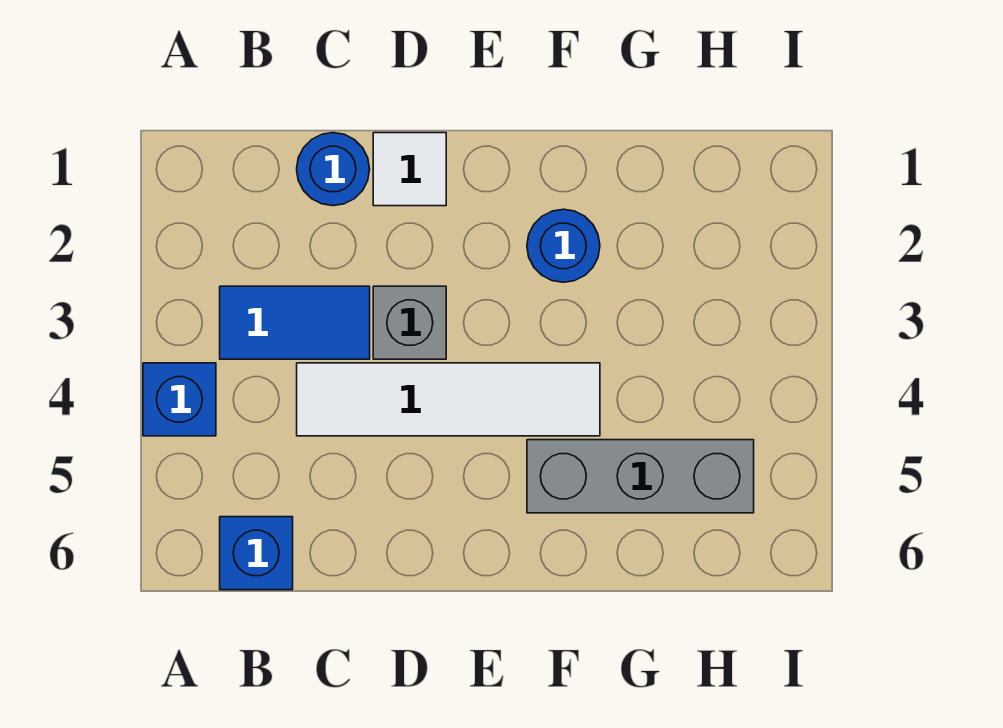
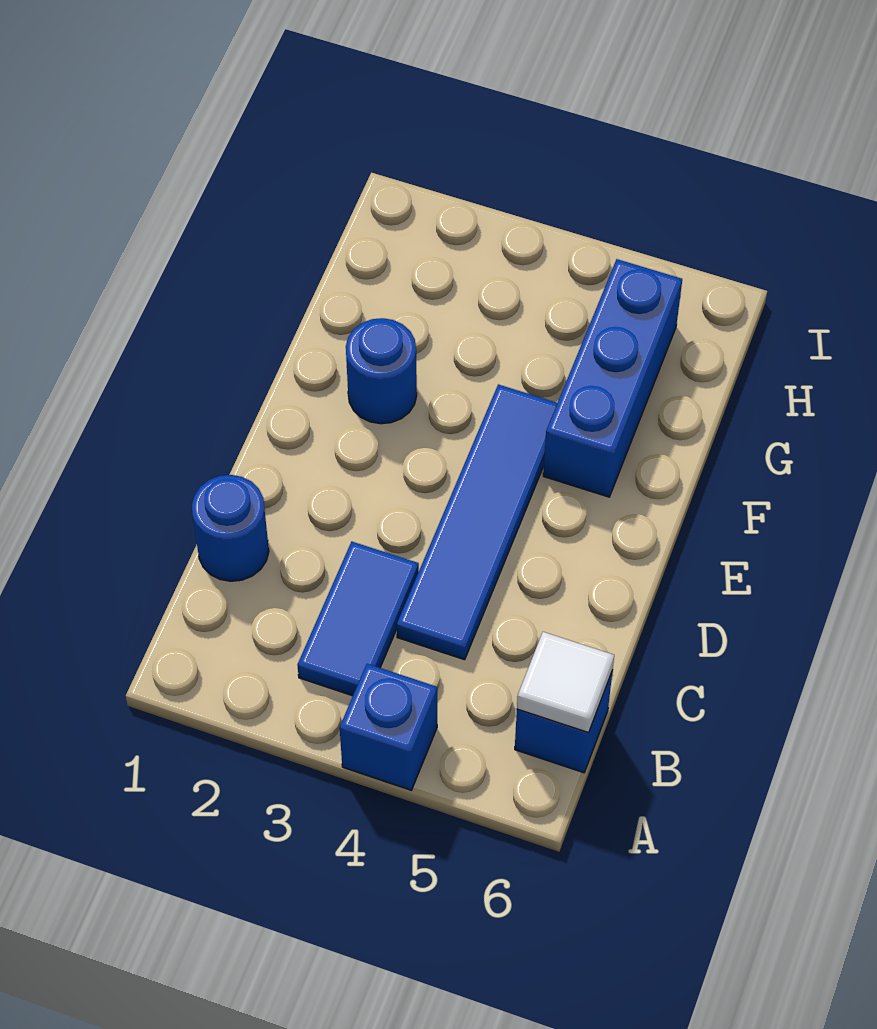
white 1x4 tile [297,363,600,436] -> blue 1x4 tile [397,384,557,660]
white 1x1 tile [373,133,446,206] -> white 1x1 tile moved to [517,632,614,733]
grey 1x1 brick [373,286,446,359] -> none
grey 1x3 brick [527,440,754,513] -> blue 1x3 brick [543,259,682,497]

